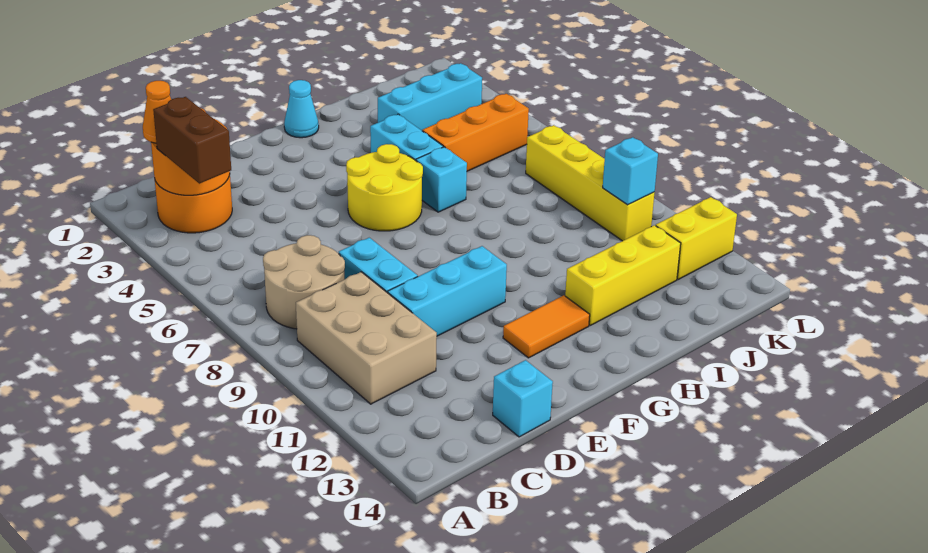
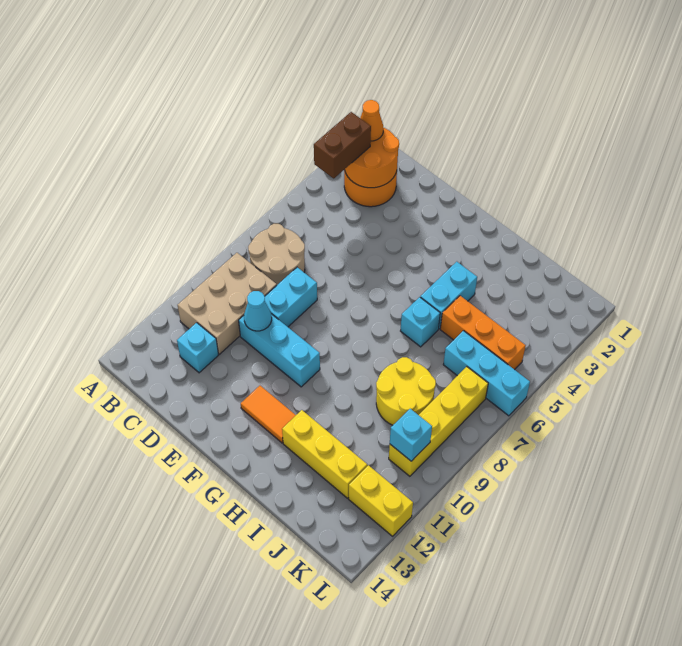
cyan 1x1 brick [493,360,553,437] -> cyan 1x1 brick moved to [177,323,218,373]
yellow 2x2 round brick [346,144,423,231] -> yellow 2x2 round brick moved to [376,357,436,425]
cyan 1x1 cone [284,80,319,138] -> cyan 1x1 cone moved to [244,291,272,331]
cyan 1x3 brick [378,63,482,131] -> cyan 1x3 brick moved to [443,331,530,416]

